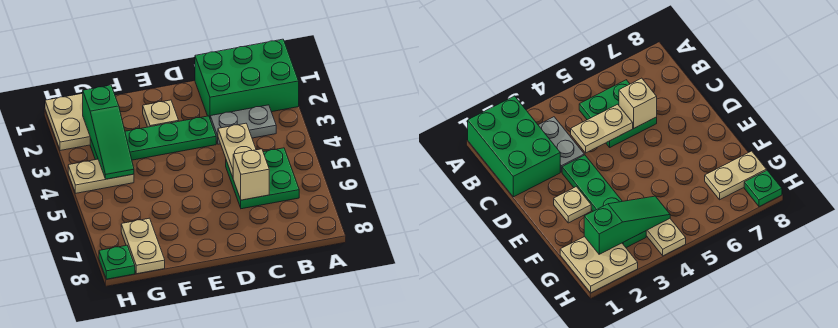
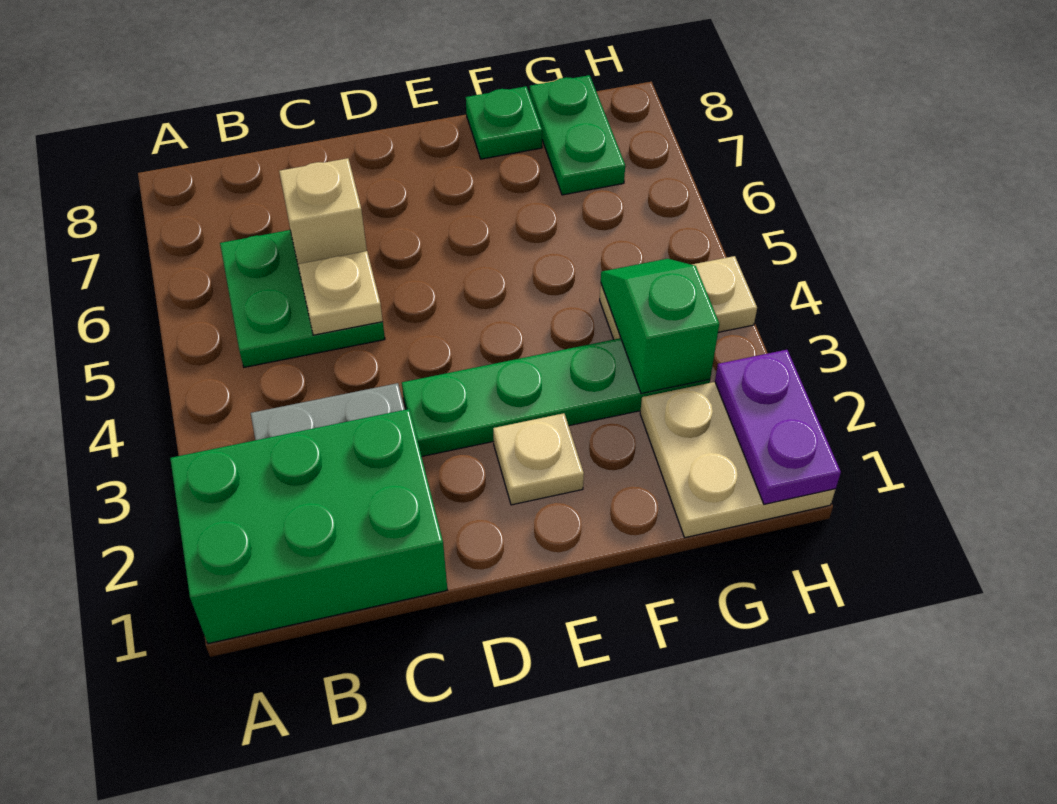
tan 1x2 plate [218,123,256,177] -> tan 1x1 plate [298,251,383,335]
green 1x3 slope [83,85,134,179] -> green 1x2 slope [601,259,719,394]
tan 1x2 plate [121,218,165,274] -> green 1x2 plate [530,75,625,195]
none -> purple 1x2 plate [715,350,841,504]
green 1x1 plate [99,245,135,279] -> green 1x1 plate moved to [466,86,542,159]

